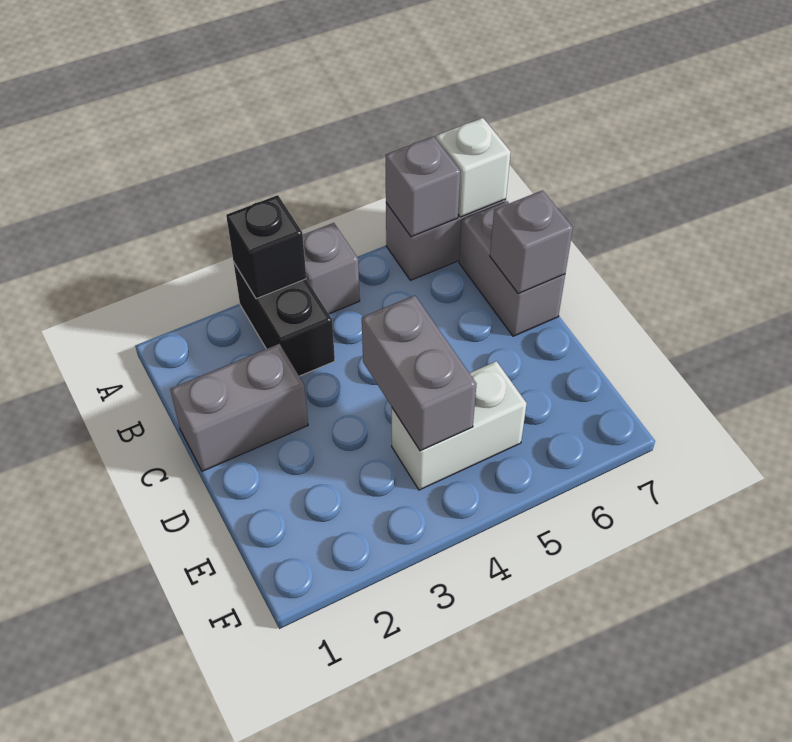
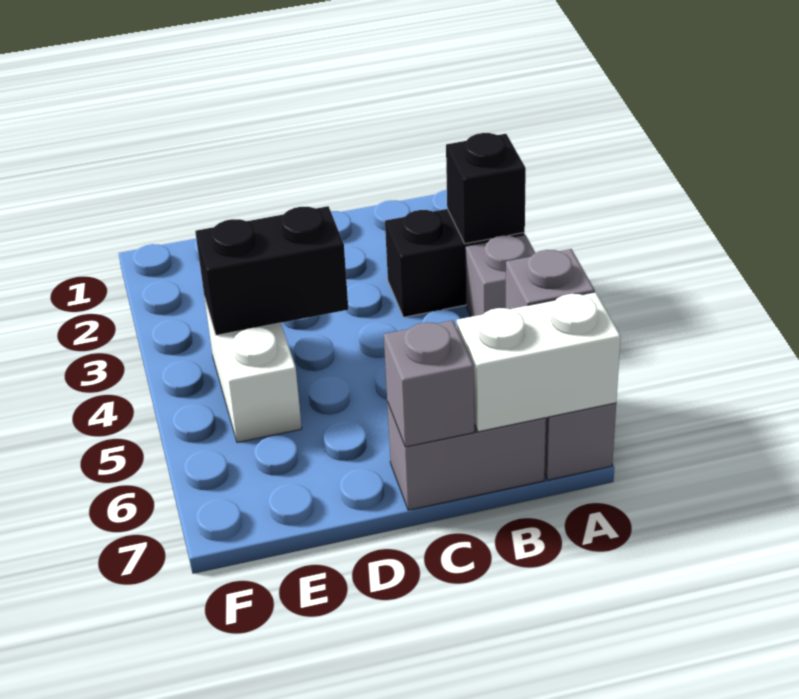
white 1x1 brick [436,118,511,217] -> white 1x2 brick [457,292,621,432]
grey 1x2 brick [170,344,308,471] -> none
grey 1x2 brick [362,295,476,451] -> black 1x2 brick [195,206,348,335]

